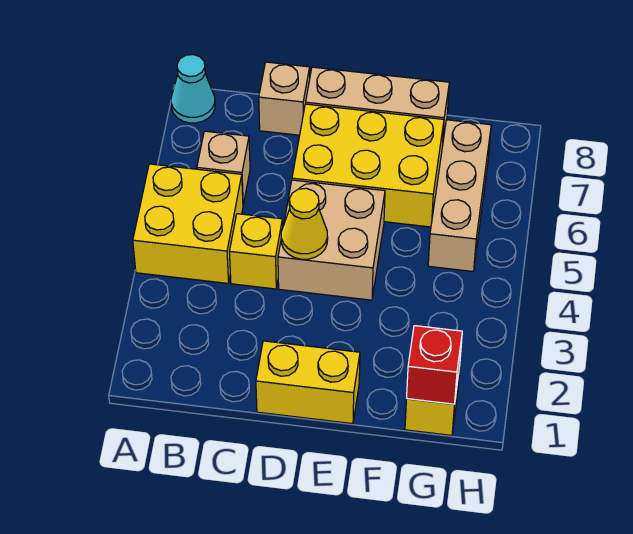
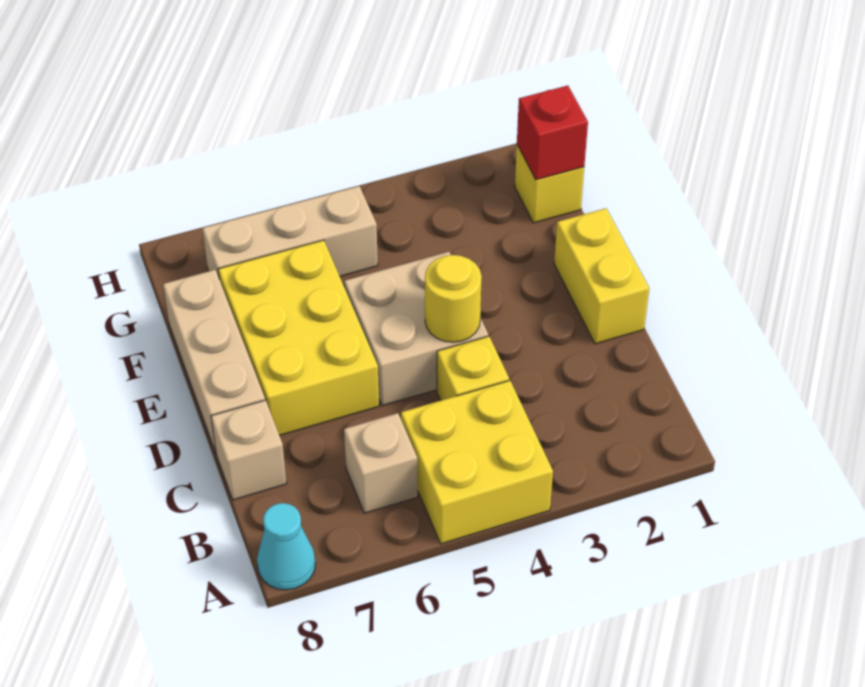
yellow 1x1 cone [281,188,328,259] -> yellow 1x1 round brick [425,255,482,342]

